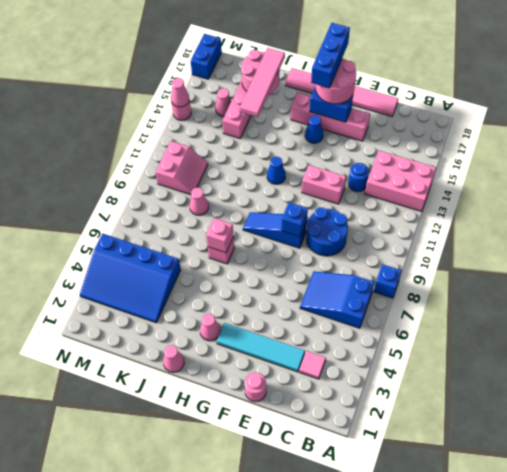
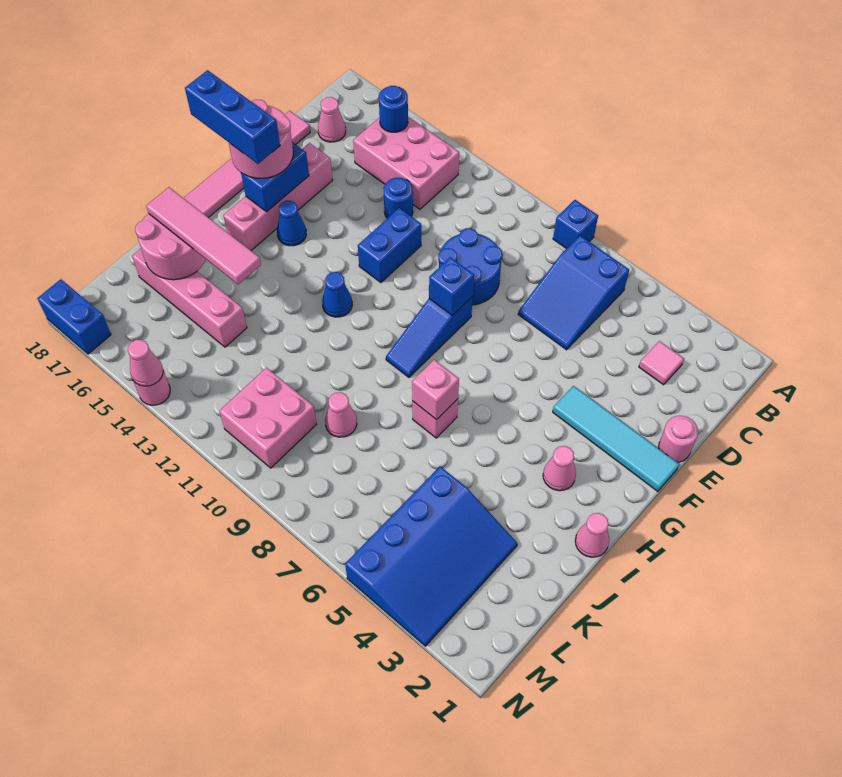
pink 2x3 brick [365,151,436,212] -> pink 2x3 brick turned to [353,117,459,209]
none -> blue 1x1 round brick [379,86,408,132]
cyan 1x4 tile [217,323,305,372] -> cyan 1x4 tile turned to [553,386,679,491]
pink 1x2 brick [302,165,346,204] -> blue 1x2 brick [358,208,421,283]
pink 2x2 slope [155,141,208,195] -> pink 2x2 brick [219,368,317,468]
pink 1x1 cone [215,88,231,116] -> pink 1x1 cone moved to [318,97,346,142]

